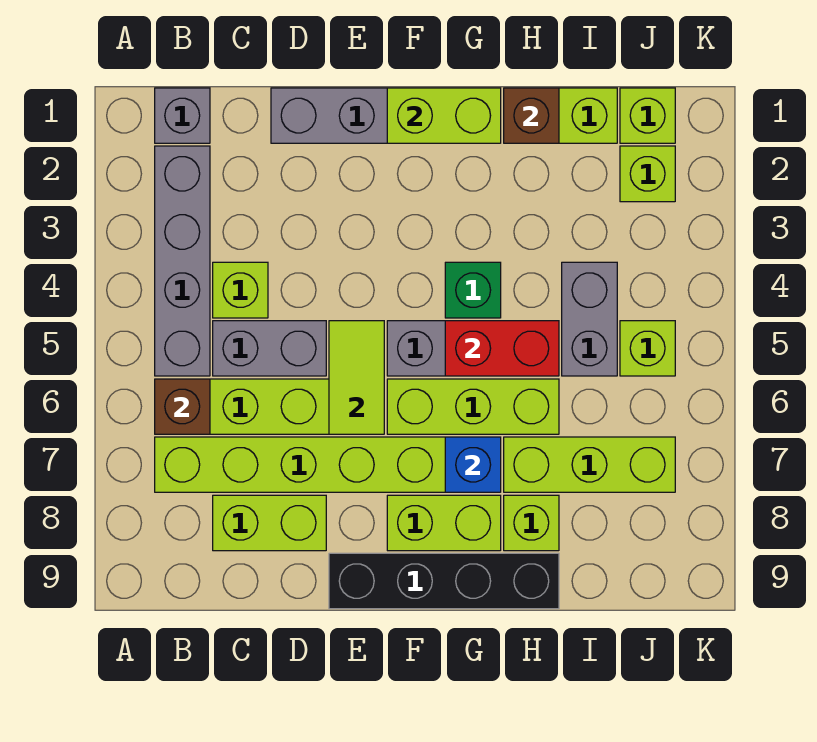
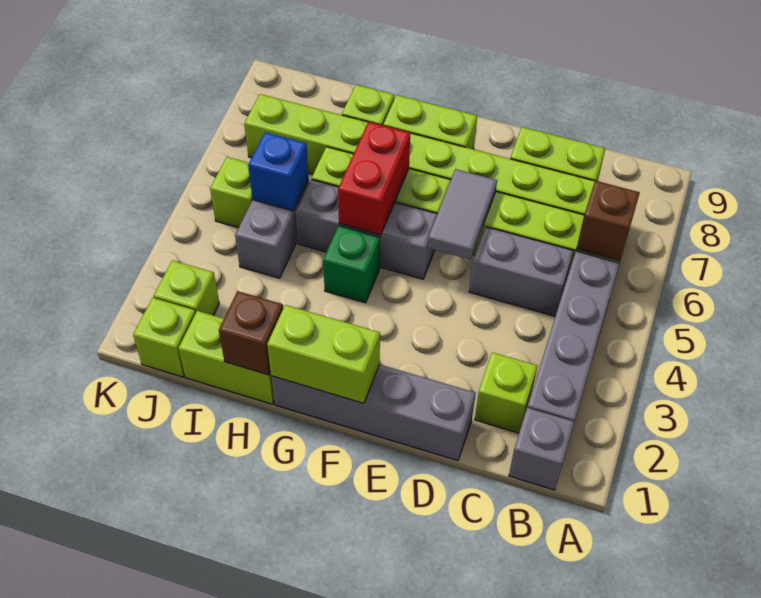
lime 1x1 brick [213,262,268,318] -> lime 1x1 brick moved to [475,352,537,433]
lime 1x2 tile [329,321,384,434] -> grey 1x2 tile [428,169,497,260]
black 1x4 brick [329,553,559,609] -> none
red 1x2 brick [445,321,559,376] -> red 1x2 brick turned to [338,122,410,235]
blue 1x1 brick [445,437,501,492] -> blue 1x1 brick moved to [248,132,309,211]

